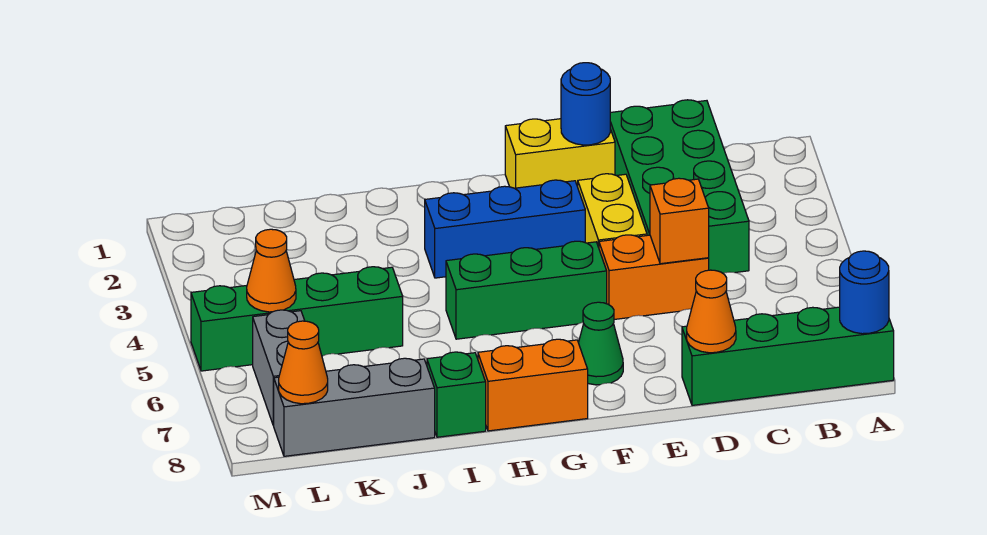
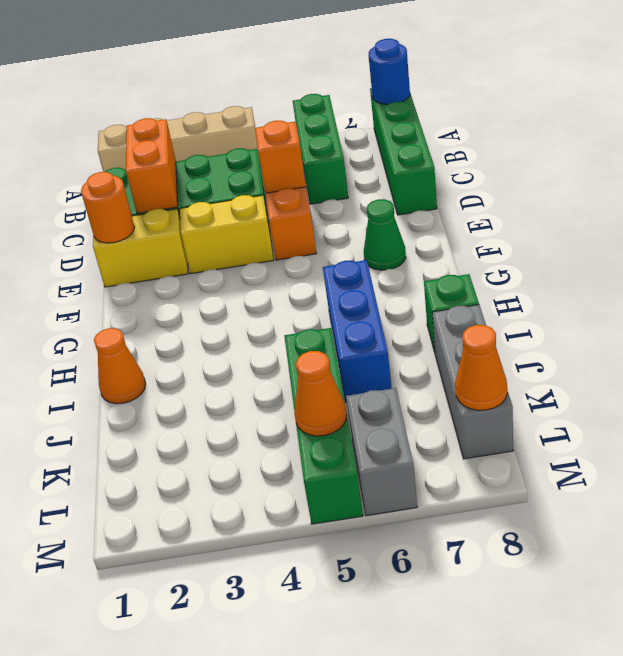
none -> tan 1x4 brick [98,106,260,172]
orange 1x1 cone [687,270,736,353] -> orange 1x1 cone moved to [94,328,146,404]
yellow 1x2 brick [505,119,615,188] -> yellow 1x2 brick turned to [93,209,188,287]
blue 1x1 round brick [561,63,610,145] -> orange 1x1 round brick [81,172,135,243]
blue 1x3 brick [425,180,585,278] -> blue 1x3 brick moved to [323,260,392,402]
green 1x3 brick [446,241,607,339] -> green 1x3 brick moved to [293,94,348,204]
orange 1x2 brick [478,339,588,431] -> orange 1x2 brick moved to [126,118,178,213]
grey 1x2 brick [253,310,305,426] -> grey 1x2 brick turned to [346,388,417,516]

